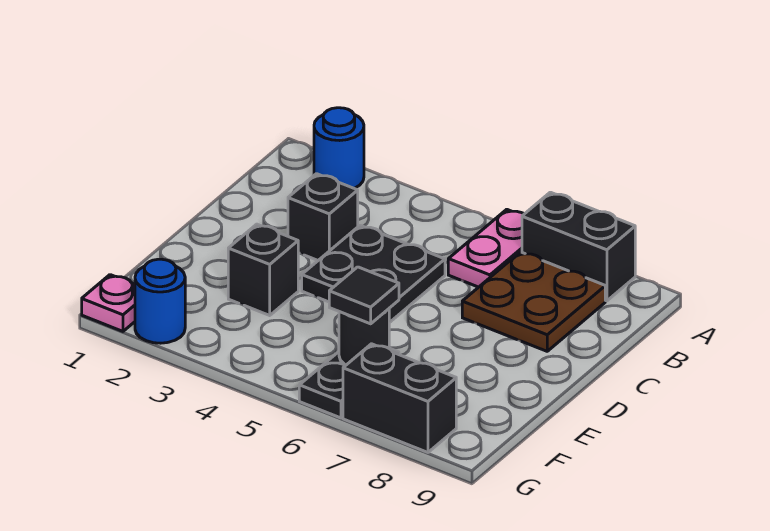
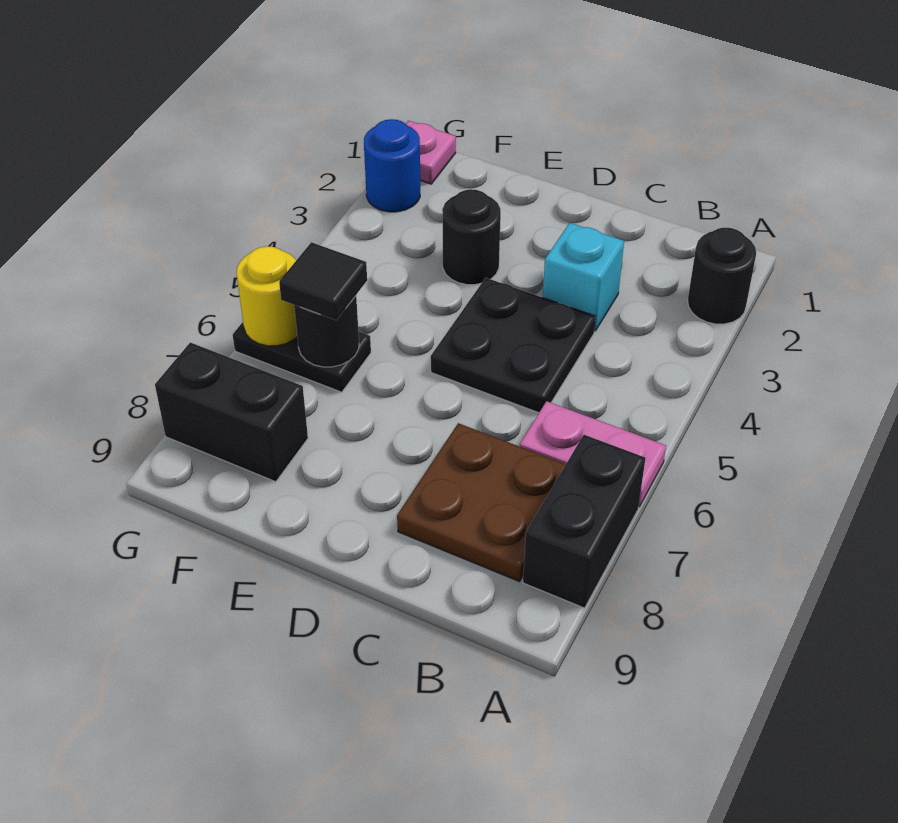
blue 1x1 round brick [314,108,364,189] -> black 1x1 round brick [688,227,756,324]
black 1x1 brick [288,174,358,260] -> cyan 1x1 brick [543,223,624,331]
black 1x1 brick [228,224,298,315] -> black 1x1 round brick [442,189,501,285]
none -> yellow 1x1 round brick [236,246,297,346]
black 1x2 brick [343,344,456,452] -> black 1x2 brick turned to [155,342,308,482]

